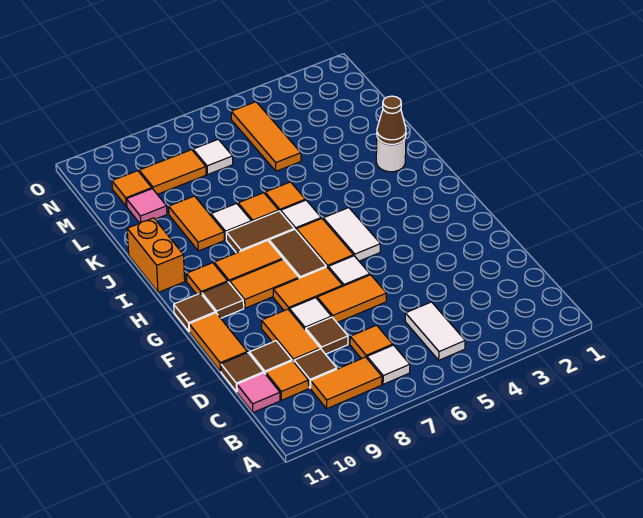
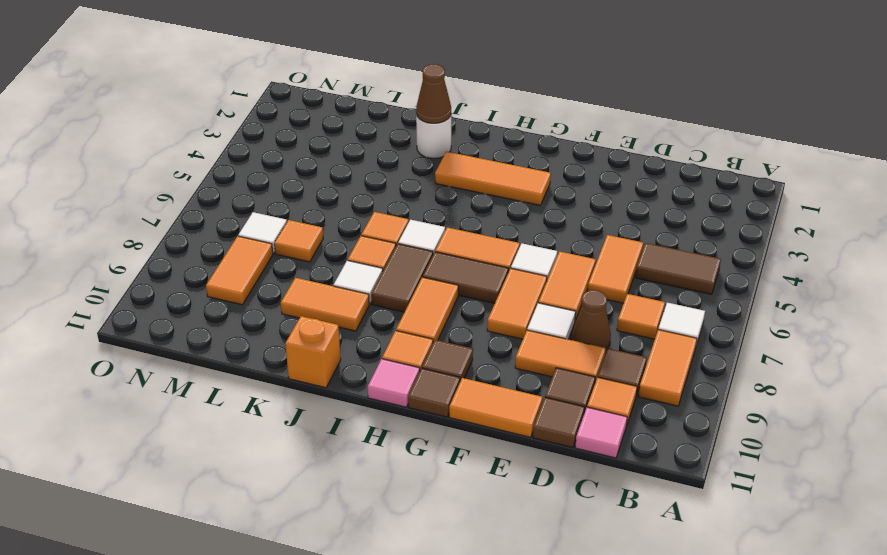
white 1x2 tile [405,302,465,360] -> brown 1x2 tile [636,243,721,294]
brown 1x1 tile [306,317,348,354] -> brown 1x1 cone [571,290,611,349]
white 1x2 tile [323,208,380,261] -> none
orange 1x2 tile [230,259,299,308] -> orange 1x2 tile moved to [588,235,643,303]
orange 1x2 brick [127,218,185,292] -> orange 1x1 brick [285,316,341,388]
orange 1x3 tile [231,102,301,171] -> orange 1x3 tile moved to [435,152,551,205]
pink 1x1 tile [126,189,167,223] -> pink 1x1 tile moved to [368,359,420,407]
orange 1x1 tile [112,171,152,206] -> orange 1x1 tile moved to [274,220,323,262]

